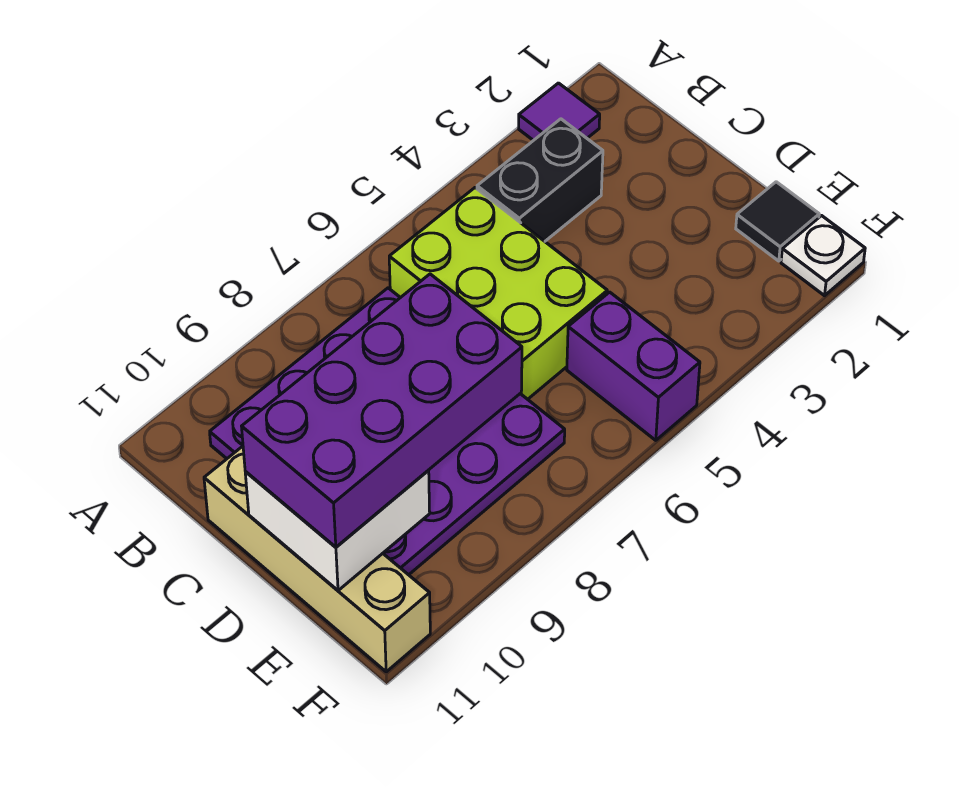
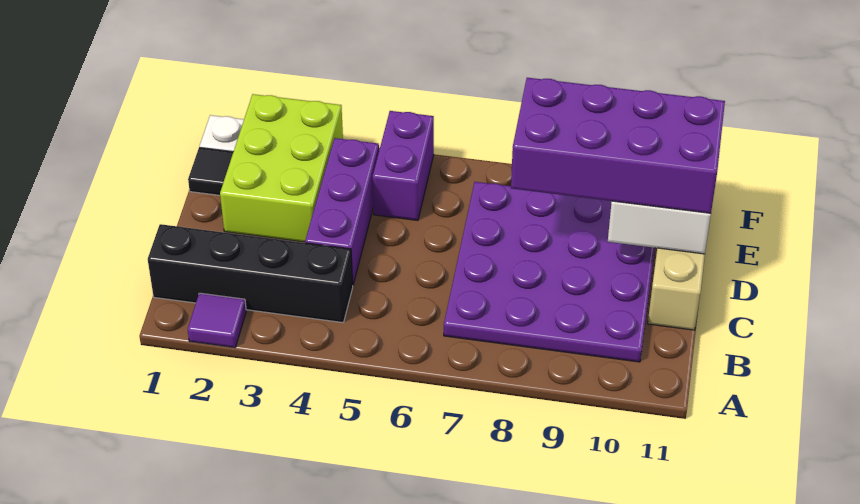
black 1x2 brick [477,119,603,241] -> black 1x4 brick [148,224,353,323]
lime 2x3 brick [389,188,607,399] -> lime 2x3 brick moved to [220,94,343,242]
none -> purple 1x3 brick [305,138,379,284]

